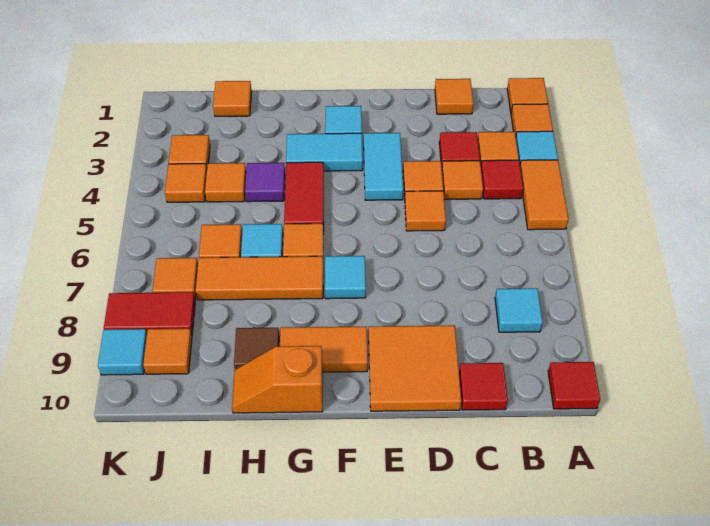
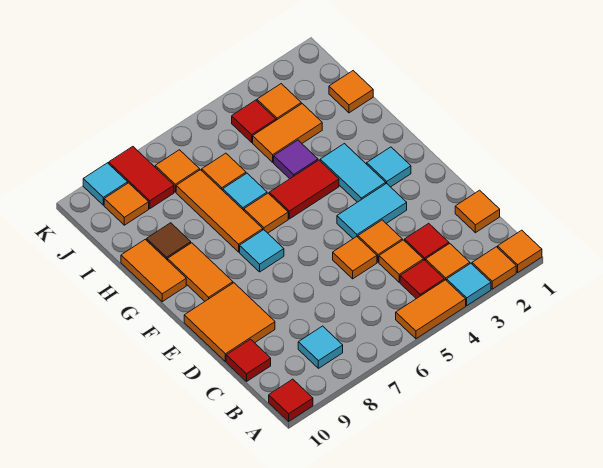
orange 1x2 slope [232,346,323,413] -> orange 1x2 tile [121,239,186,302]
orange 1x1 tile [205,163,246,202] -> orange 1x2 tile [253,104,322,162]
orange 1x1 tile [165,164,207,202] -> red 1x1 tile [232,100,276,142]

